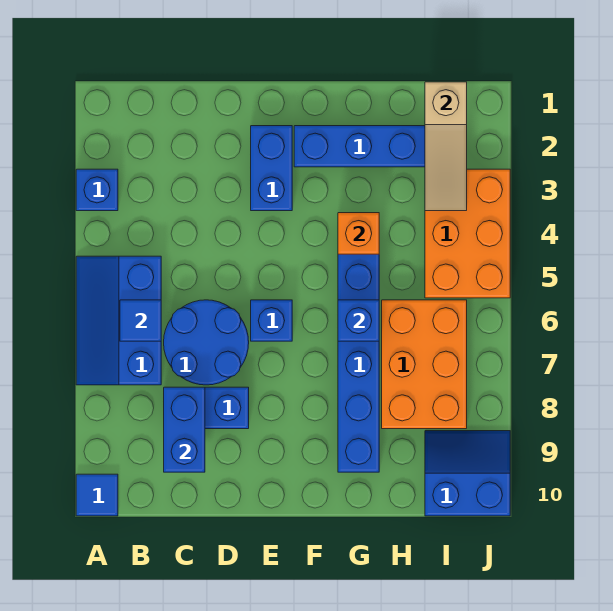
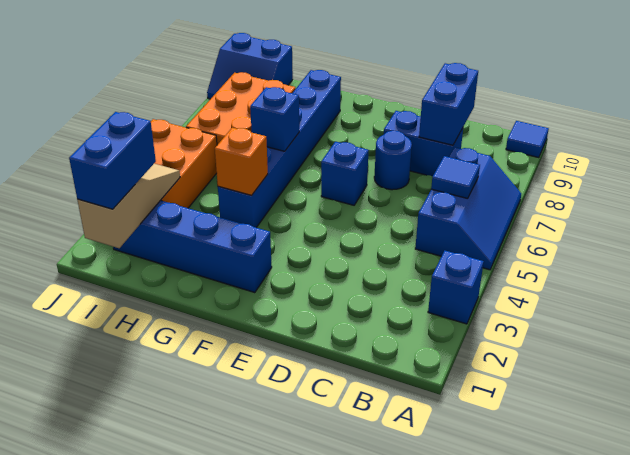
blue 2x2 round brick [164,300,249,385] -> blue 1x1 round brick [374,131,412,190]
blue 1x2 brick [251,126,292,211] -> blue 1x2 brick moved to [69,112,156,209]

